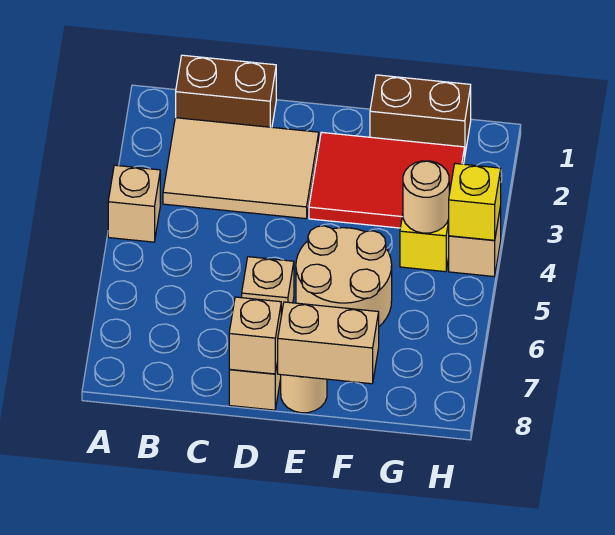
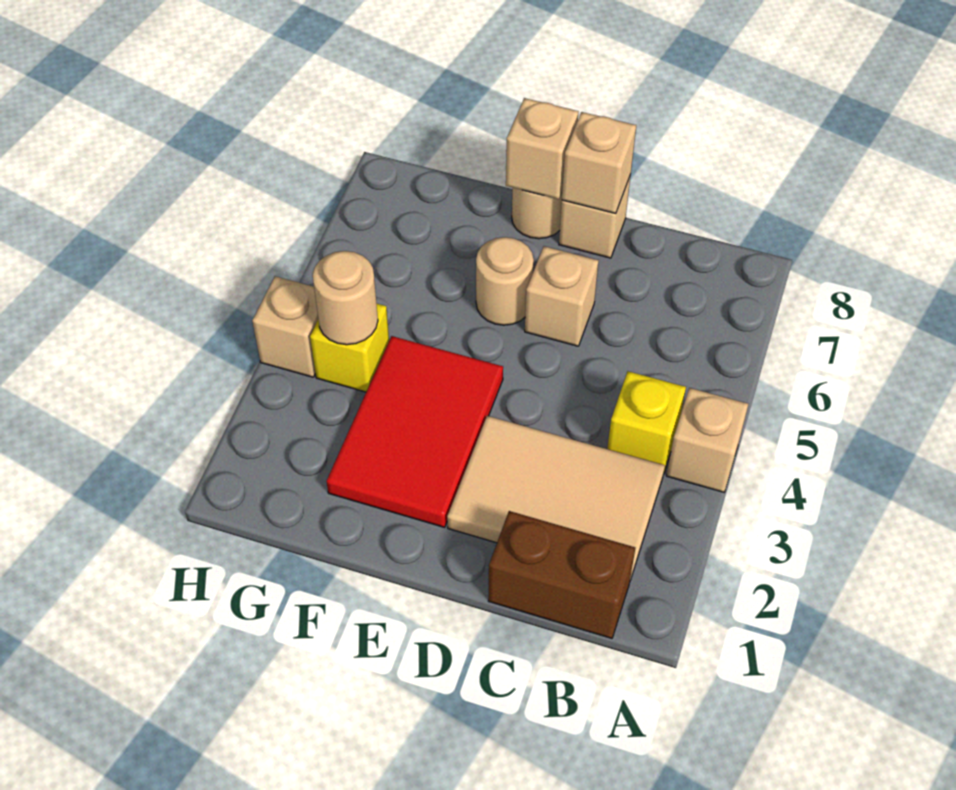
red 2x3 tile [309,132,465,228] -> red 2x3 tile turned to [326,336,503,527]
tan 2x2 round brick [296,226,392,326] -> tan 1x1 round brick [476,237,534,325]
tan 1x2 brick [278,302,379,384] -> tan 1x1 brick [506,98,579,199]
brown 1x2 brick [370,75,471,153] -> none
yellow 1x1 brick [449,164,501,240] -> yellow 1x1 brick moved to [607,371,686,475]

